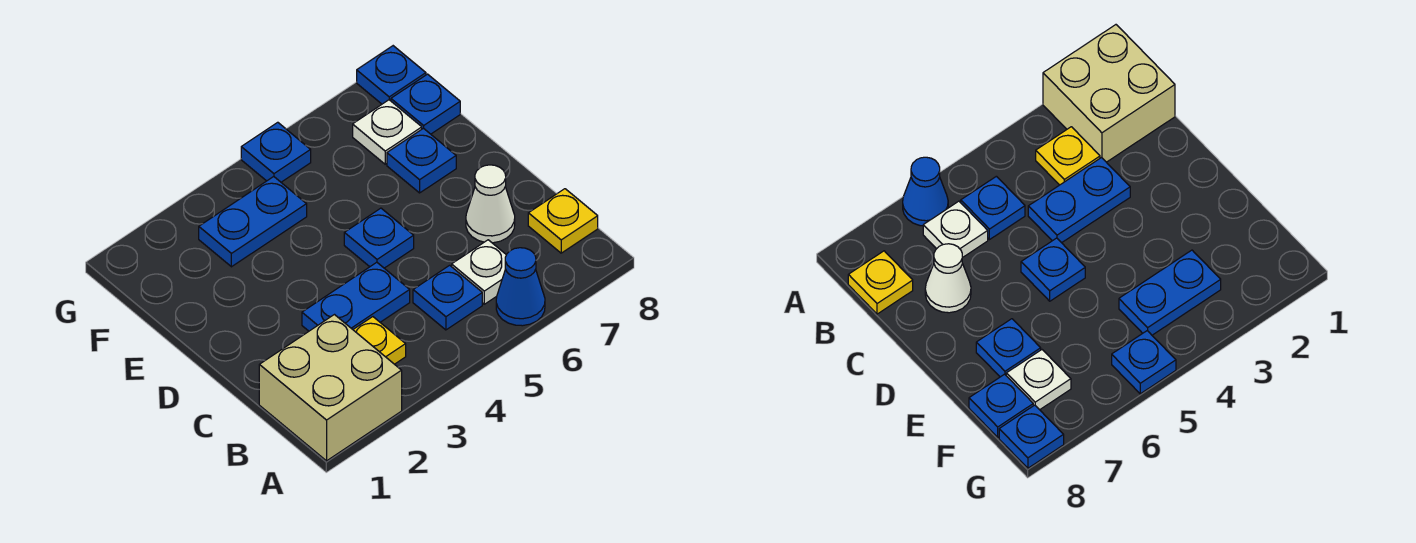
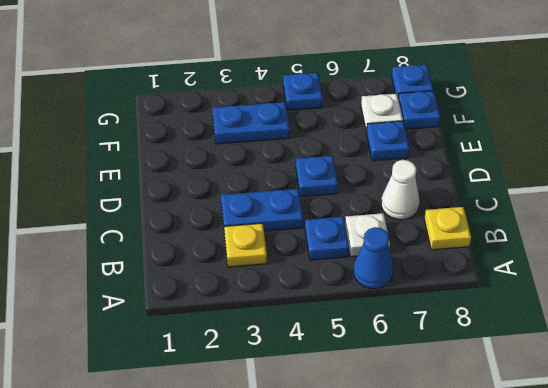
tan 2x2 brick [259,315,402,461] -> none

